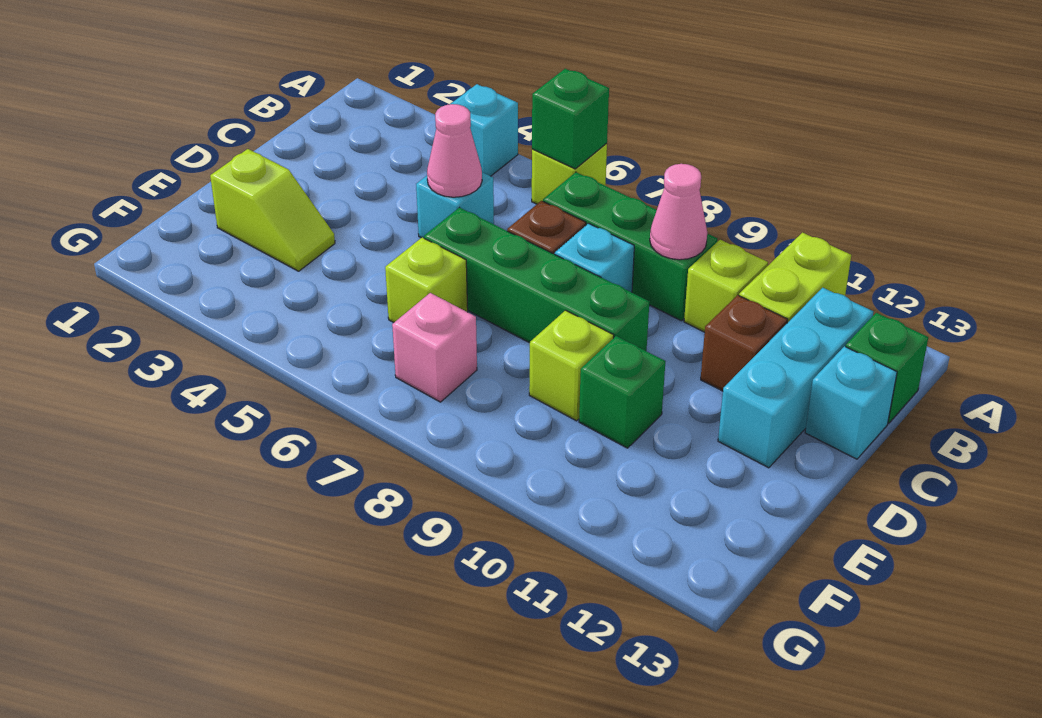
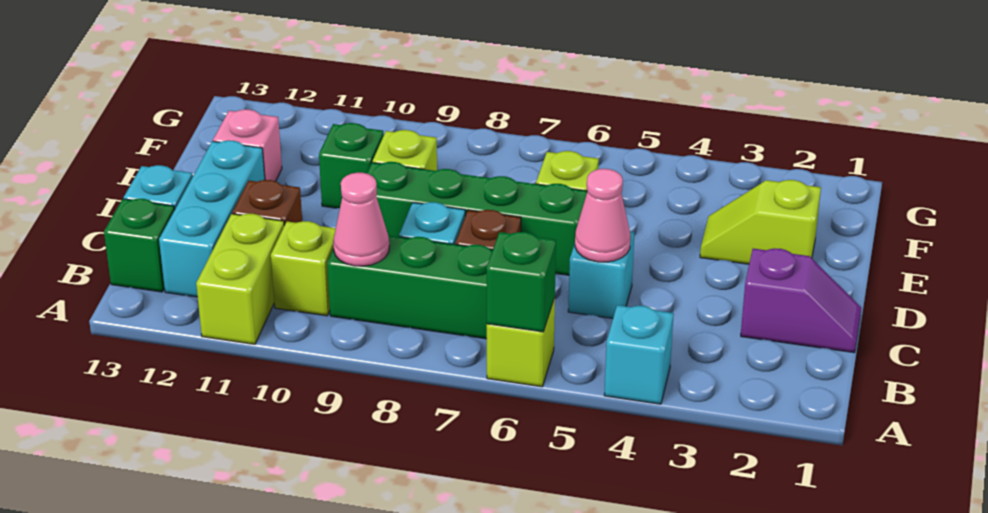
none -> purple 1x2 slope [741,248,861,353]
pink 1x1 brick [392,293,477,402] -> pink 1x1 brick moved to [213,109,282,181]

